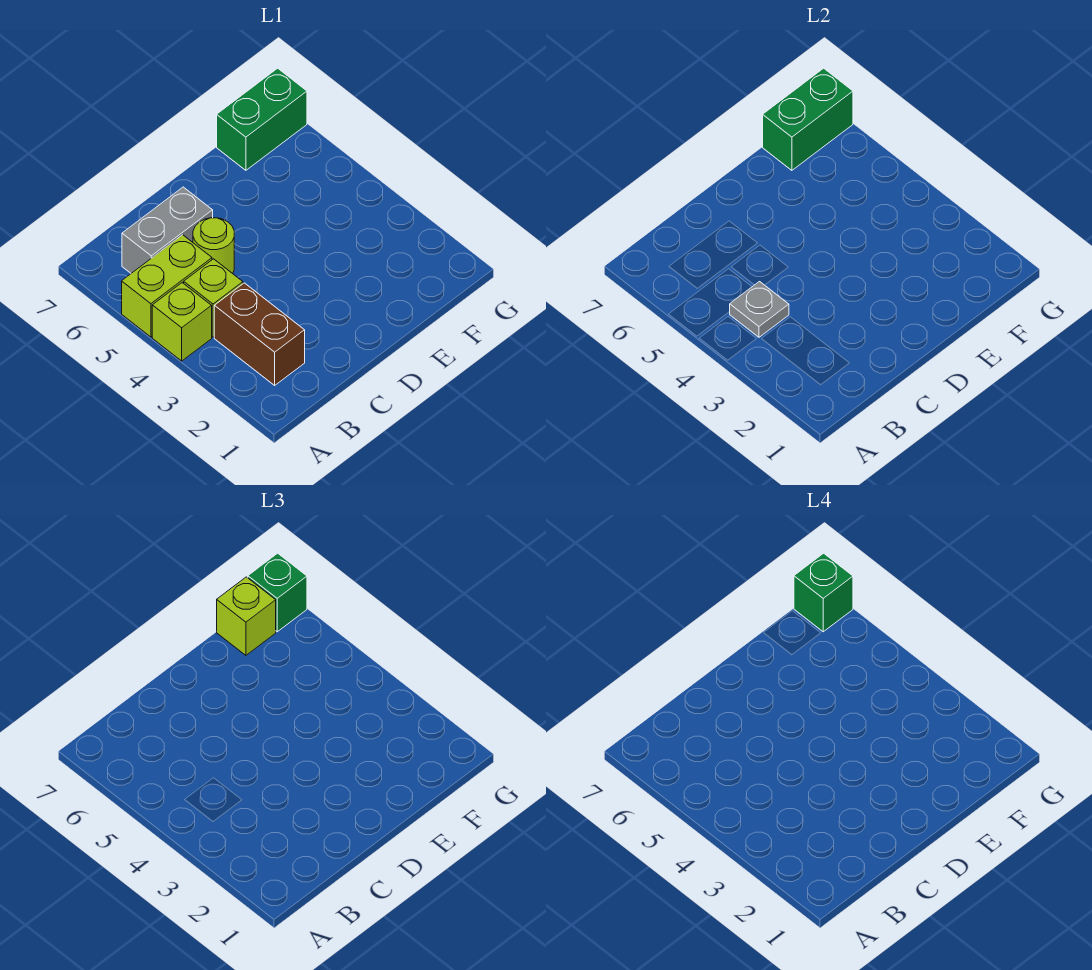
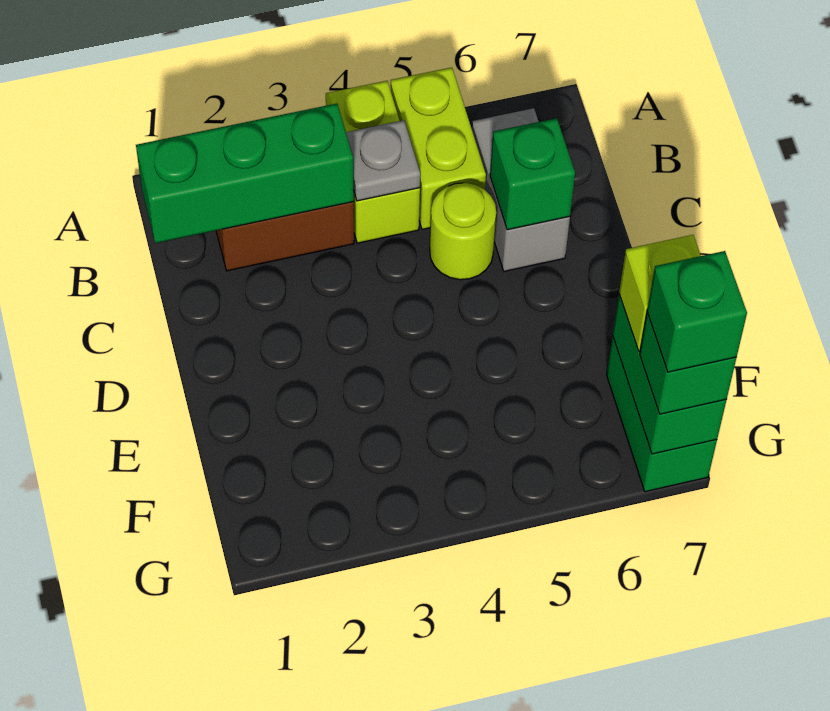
none -> green 1x3 brick [136,104,354,243]
none -> green 1x1 brick [490,118,575,230]

